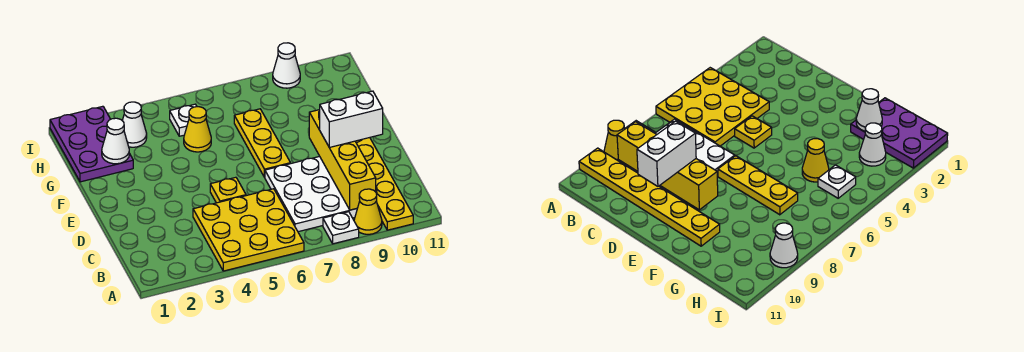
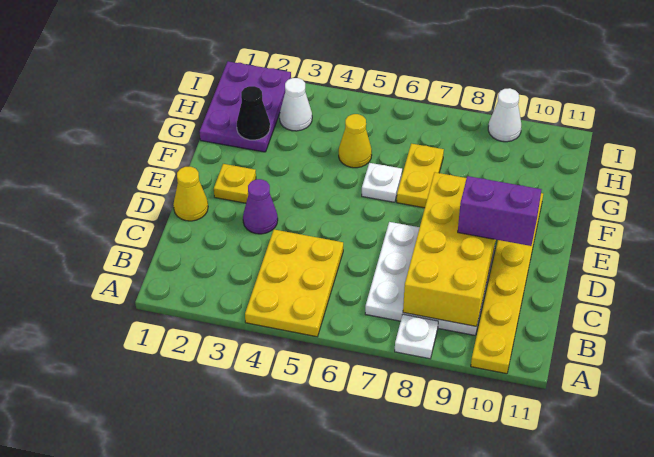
yellow 3x3 plate [193,189,304,271] -> yellow 2x3 plate [245,230,343,337]
yellow 1x1 cone [354,189,382,234] -> yellow 1x1 cone moved to [173,167,208,221]
yellow 1x4 brick [309,110,376,210] -> yellow 2x4 brick [403,172,496,326]
none -> purple 1x1 cone [243,179,278,234]
yellow 1x1 plate [210,177,246,203] -> yellow 1x1 plate moved to [214,164,256,203]
white 1x2 brick [320,91,383,147] -> purple 1x2 brick [458,176,542,246]
yellow 1x3 plate [234,109,290,177] -> yellow 1x2 plate [397,144,444,208]
white 1x1 cone [102,118,129,164] -> black 1x1 cone [237,86,270,140]
white 1x1 plate [170,104,197,136] -> white 1x1 plate moved to [362,163,402,202]

